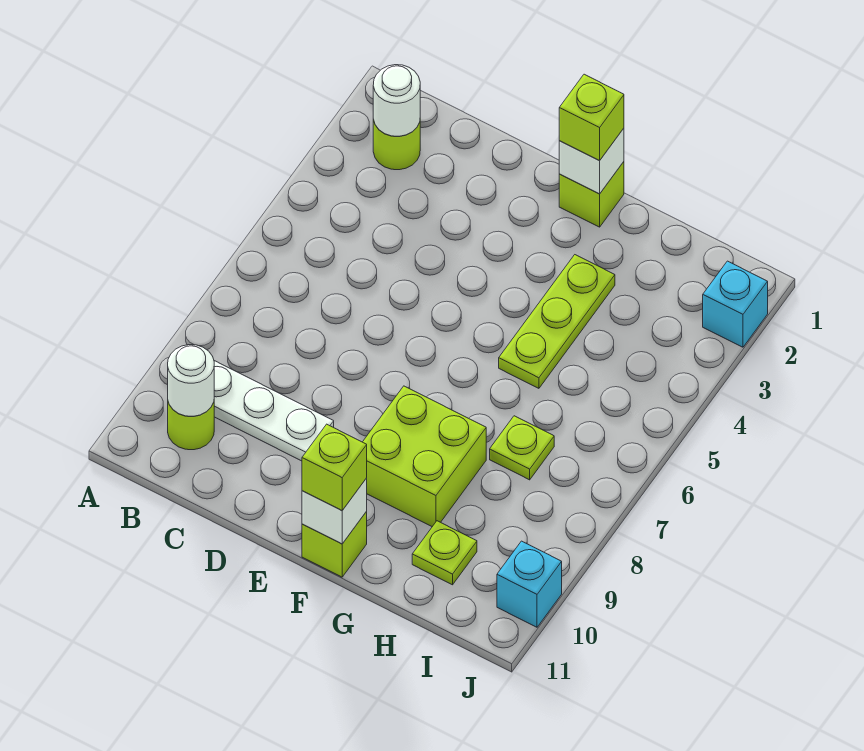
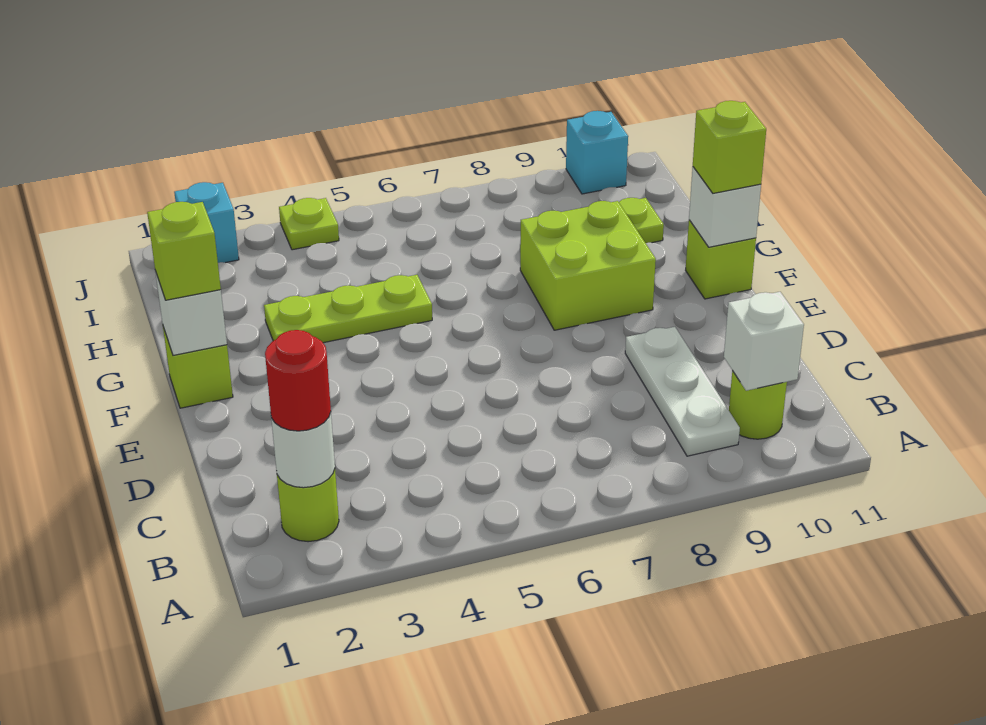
none -> red 1x1 round brick [265,330,331,431]
white 1x1 round brick [168,345,214,416] -> white 1x1 brick [724,292,804,391]
lime 1x1 plate [490,416,554,480] -> lime 1x1 plate moved to [279,198,339,250]

